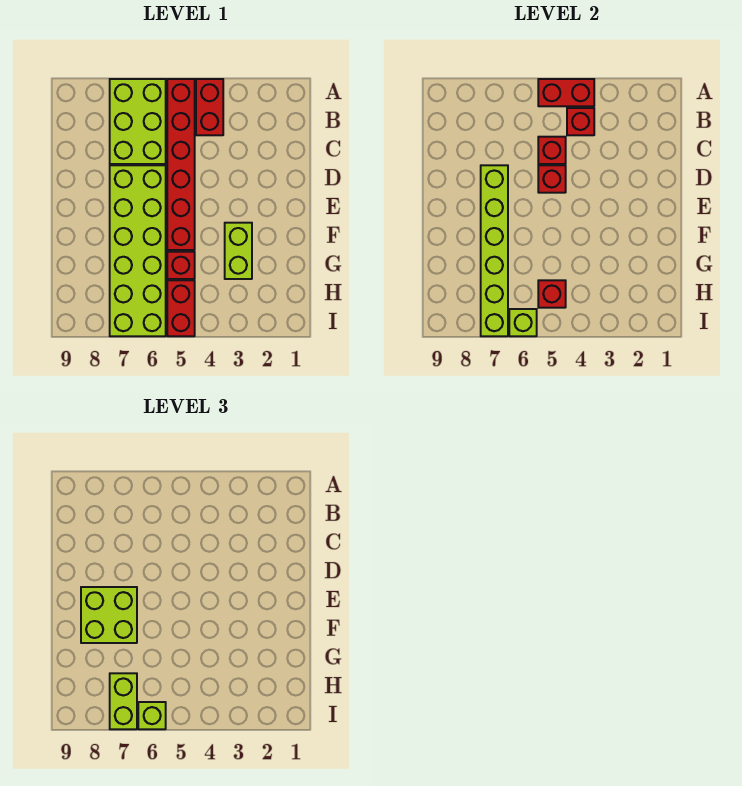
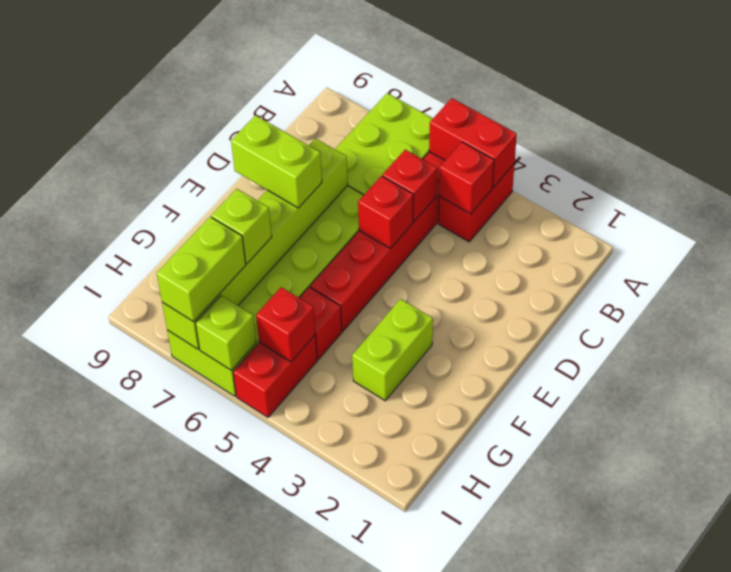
lime 2x2 brick [81,587,137,643] -> lime 1x2 brick [231,115,322,208]
lime 1x1 brick [138,702,166,729] -> lime 1x1 brick moved to [211,189,272,264]

